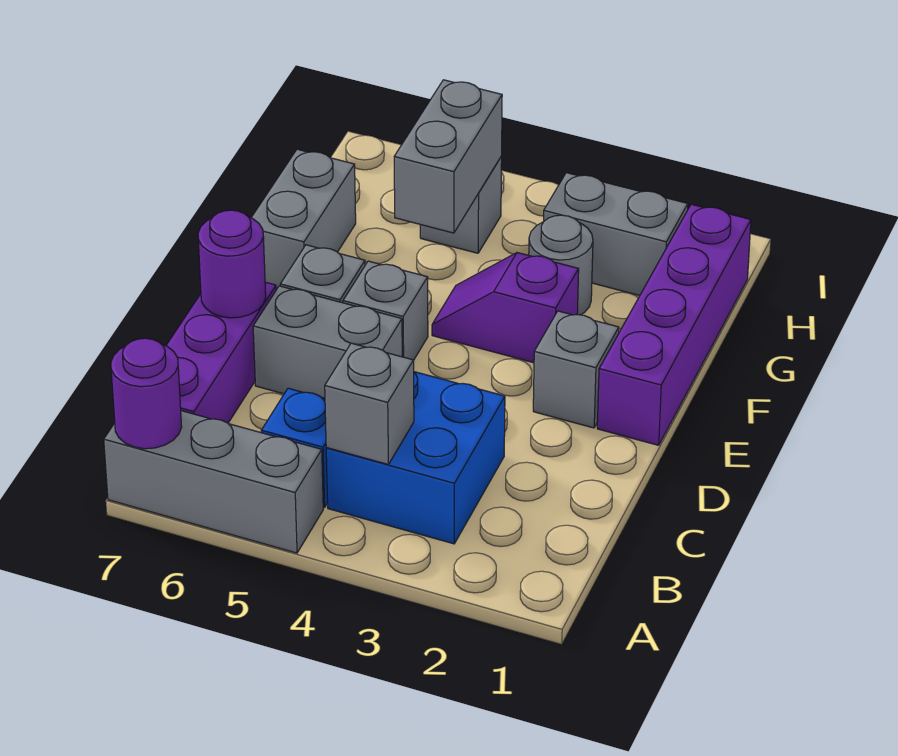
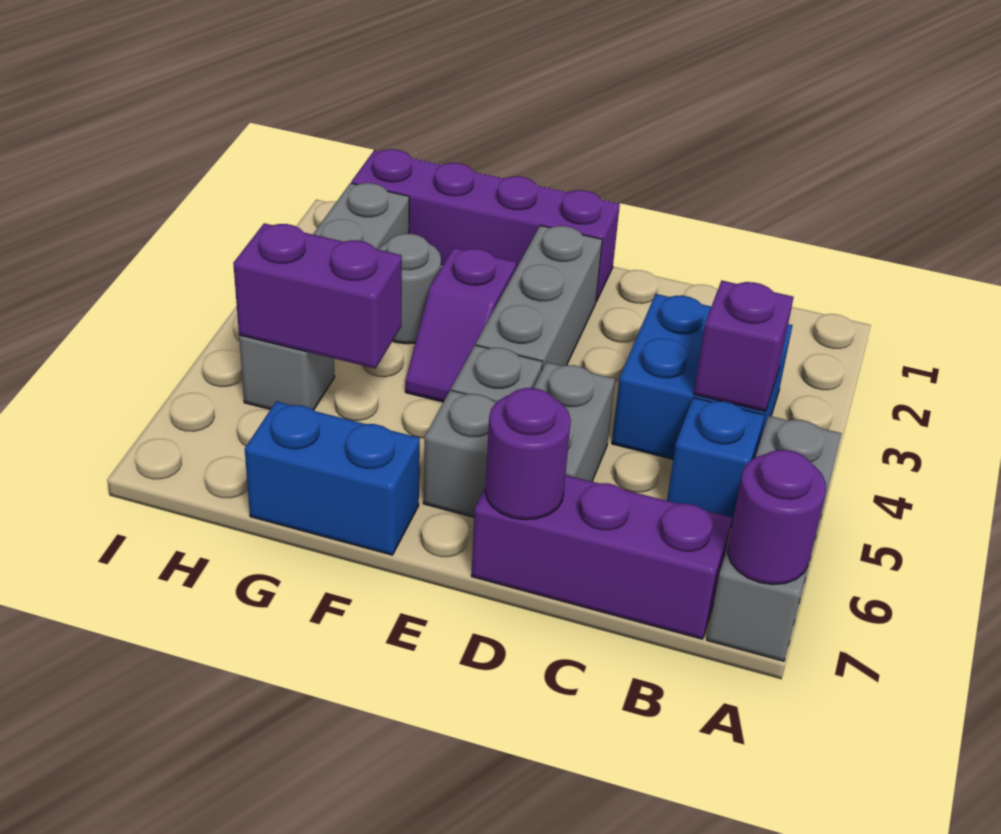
grey 1x1 brick [325,343,414,464] -> purple 1x1 brick [694,281,794,412]
grey 1x1 brick [533,311,619,428] -> grey 1x3 brick [476,225,602,369]
grey 1x2 brick [251,149,356,290] -> blue 1x2 brick [245,401,420,555]
grey 1x2 brick [394,80,502,233] -> purple 1x2 brick [233,223,402,369]

